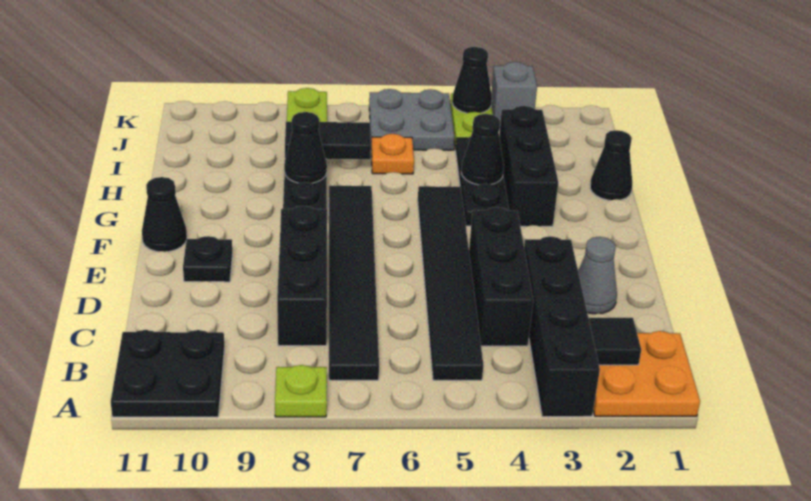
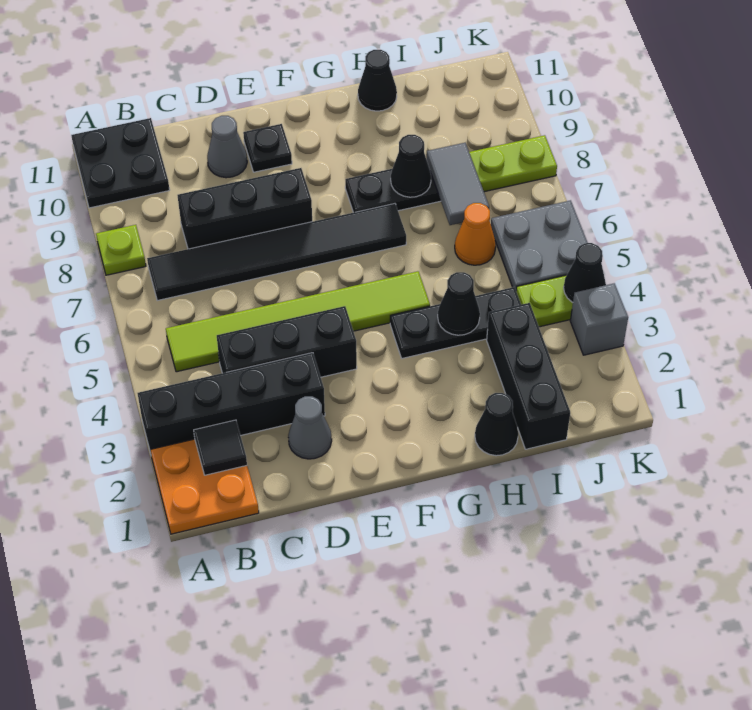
black 1x6 tile [418,186,483,380] -> lime 1x6 tile [166,271,430,372]
none -> grey 1x1 cone [207,116,247,178]
black 1x1 cone [142,177,187,252] -> black 1x1 cone moved to [358,50,397,111]
black 1x3 brick [499,106,558,227] -> black 1x3 brick turned to [487,303,570,449]
orange 1x1 plate [371,134,414,174] -> orange 1x1 cone [455,203,496,265]
black 1x2 tile [285,122,371,159] -> grey 1x2 tile [427,143,489,225]

